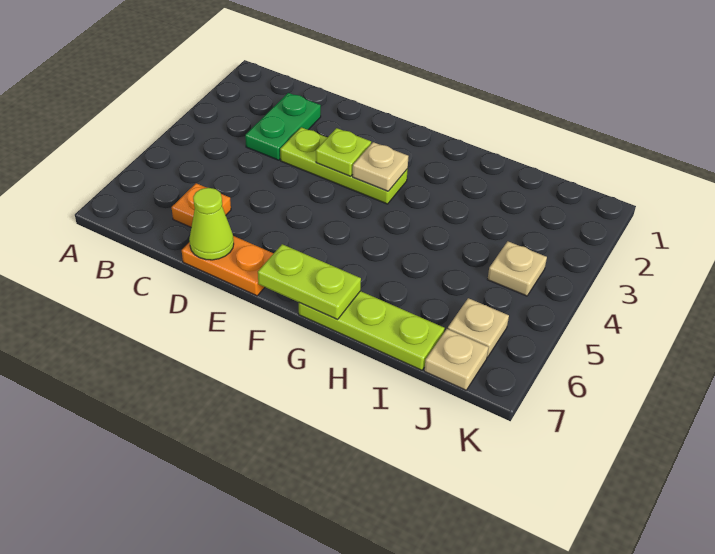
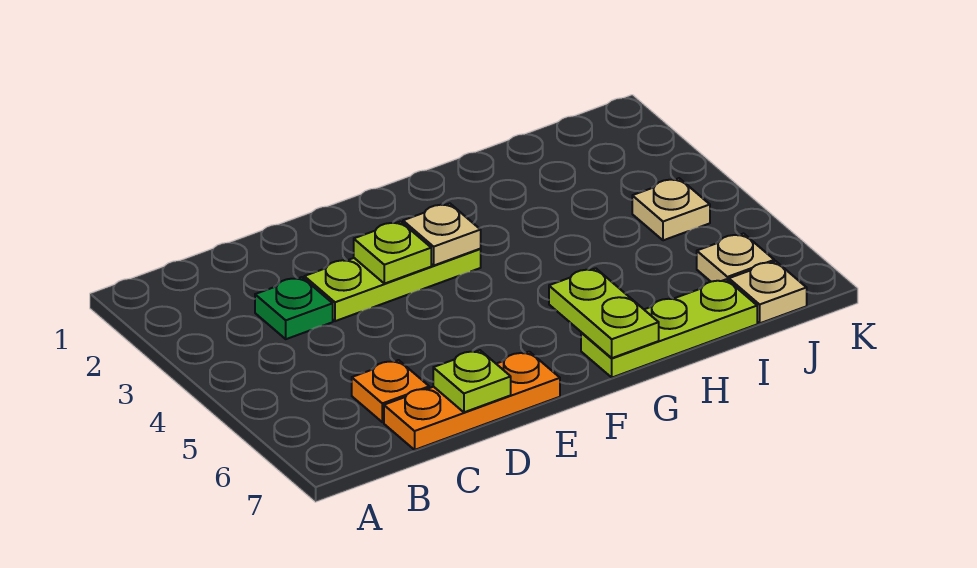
green 1x2 plate [245,93,321,160] -> green 1x1 plate [255,277,333,339]
orange 1x2 plate [182,236,274,296] -> orange 1x3 plate [384,352,560,450]
lime 1x1 cone [189,188,234,260] -> lime 1x1 plate [433,350,511,412]
lime 1x2 plate [258,244,361,319] -> lime 1x2 plate turned to [549,268,659,358]

